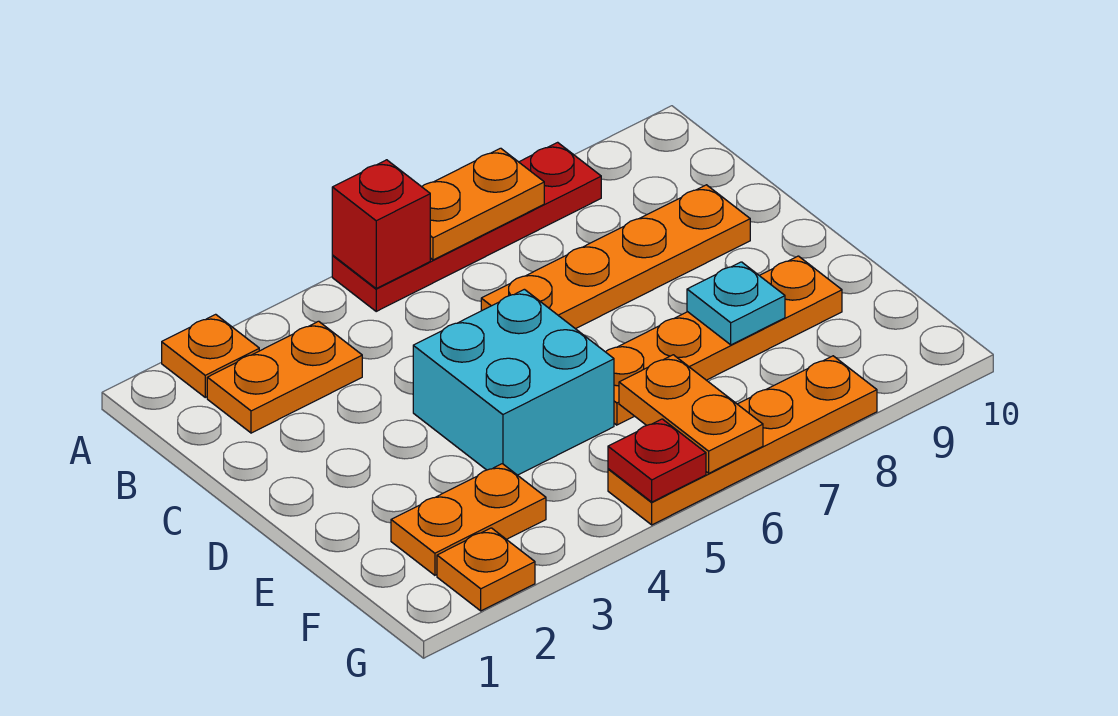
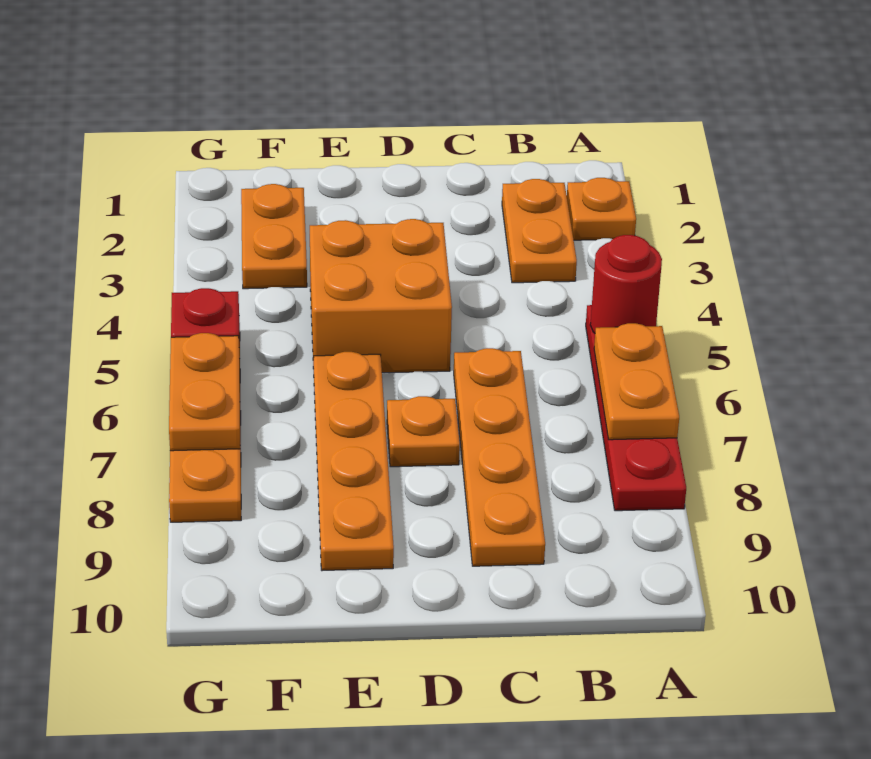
red 1x1 brick [332,160,430,288] -> red 1x1 round brick [590,235,662,333]
cyan 2x2 brick [413,289,614,475] -> orange 2x2 brick [310,219,452,373]
cyan 1x1 plate [687,262,785,345] -> none
orange 1x2 plate [619,355,763,473] -> orange 1x2 plate turned to [169,333,240,451]
orange 1x1 plate [437,528,535,611] -> orange 1x1 plate moved to [387,396,460,467]

